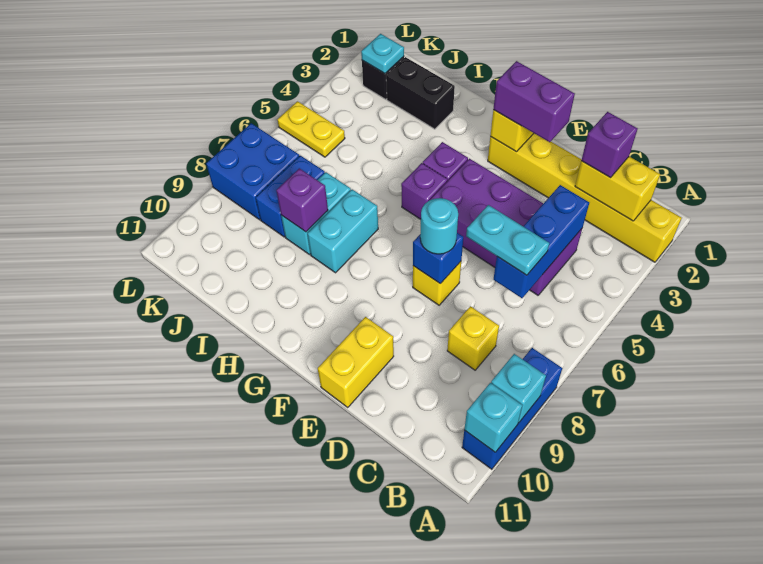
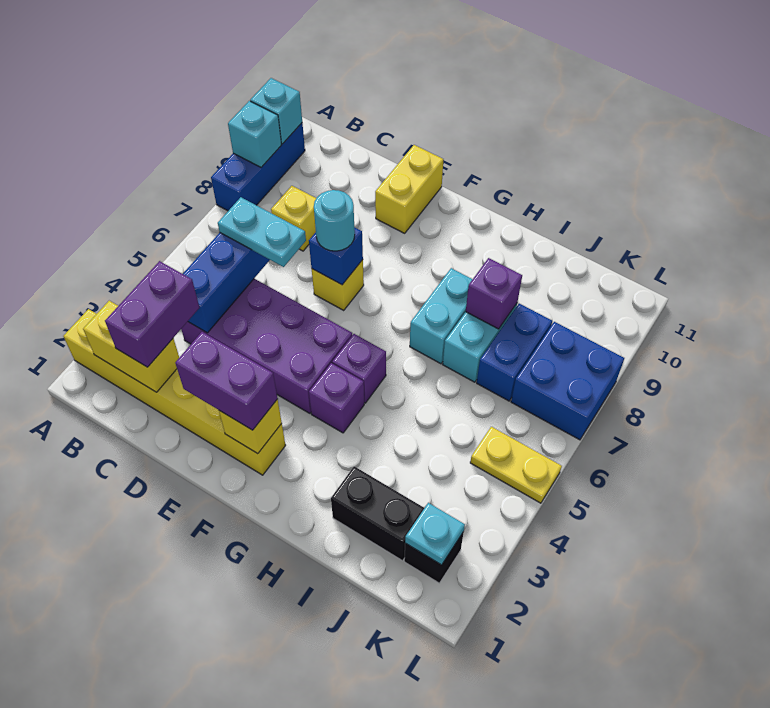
purple 1x1 brick [581,112,638,178] -> purple 1x2 brick [105,261,199,367]

